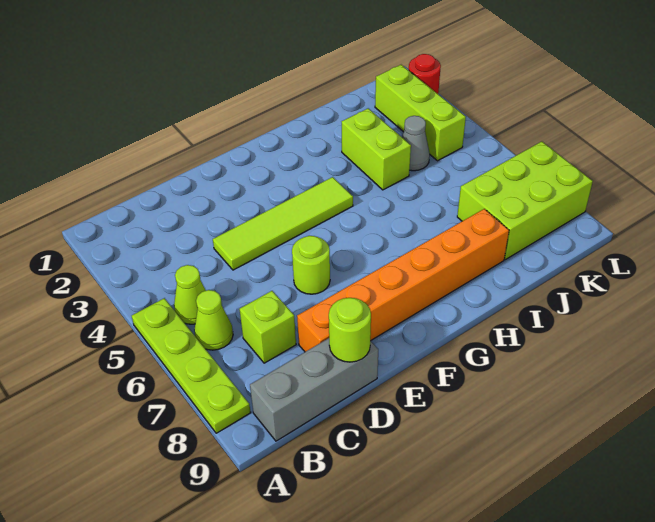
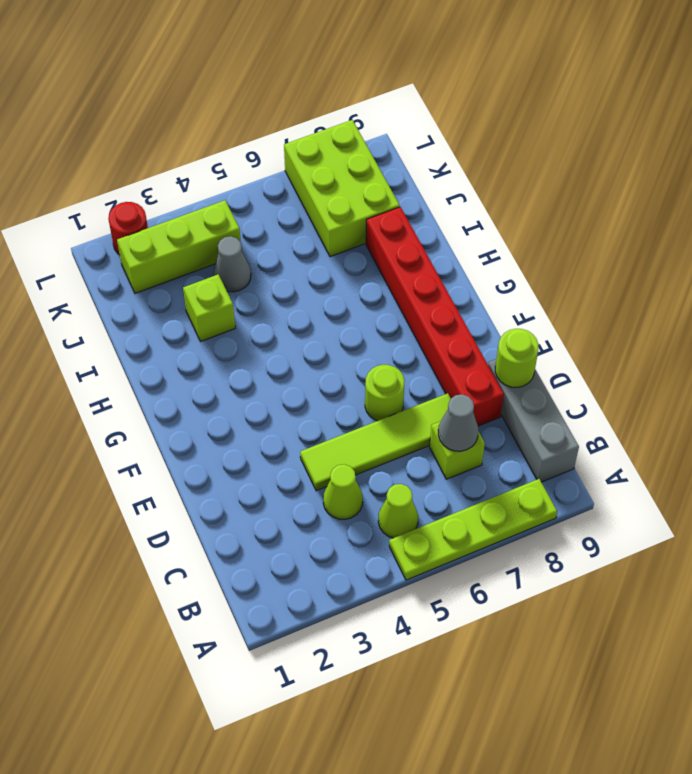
lime 1x1 cone [194,290,233,350] -> lime 1x1 cone moved to [323,464,363,519]
none -> grey 1x1 cone [438,394,478,451]
lime 1x4 tile [213,177,353,270] -> lime 1x4 tile turned to [300,393,451,491]
orange 1x6 brick [297,209,509,352] -> red 1x6 brick [366,207,504,426]
lime 1x2 brick [342,108,411,190] -> lime 1x1 brick [183,275,235,341]

